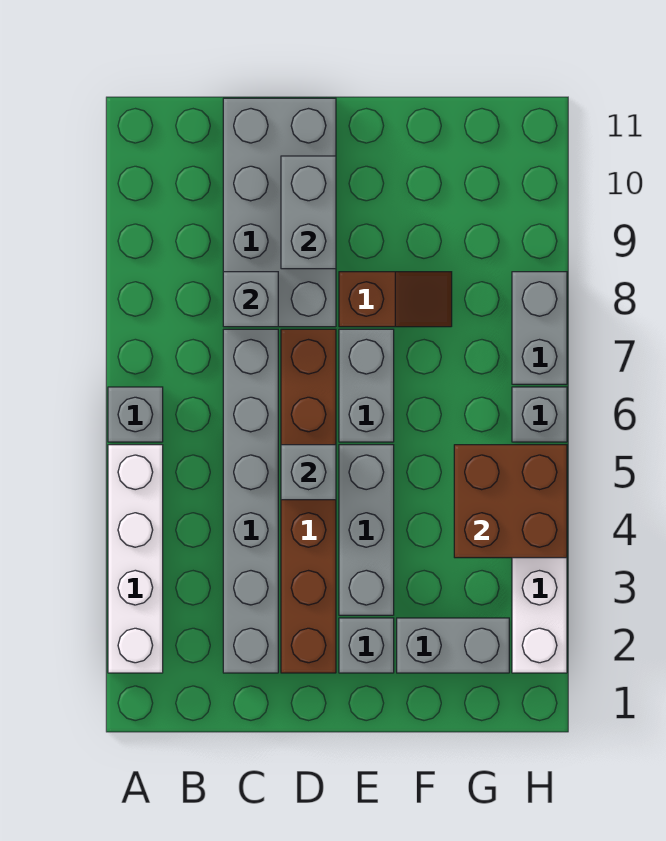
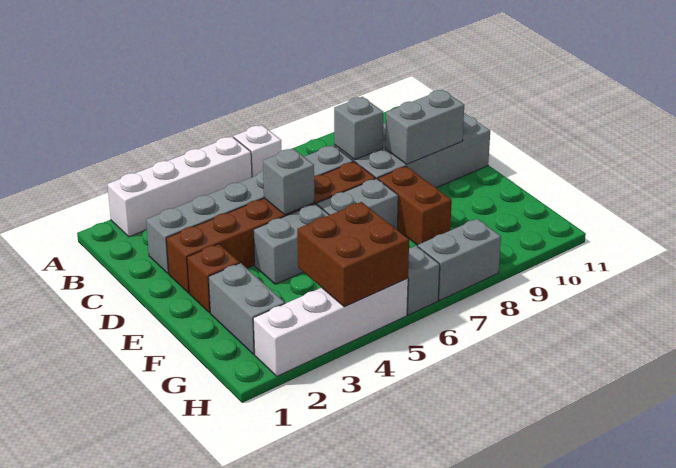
grey 1x1 brick [108,387,163,442] -> white 1x1 brick [233,125,281,177]
grey 1x1 brick [339,618,394,673] -> brown 1x1 brick [187,244,240,313]
grey 1x3 brick [339,445,394,615] -> grey 1x2 brick [253,204,329,284]
brown 1x2 slope [339,272,452,327] -> brown 1x2 brick [378,166,452,245]

